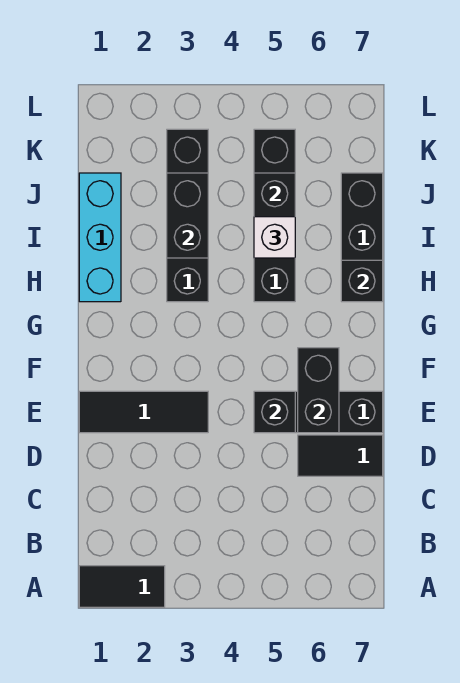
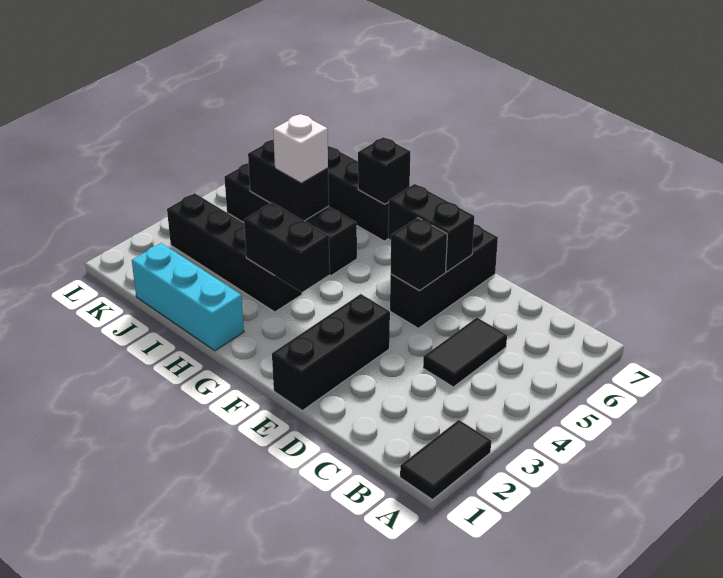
black 1x2 tile [298,435,383,476] -> black 1x2 tile moved to [423,318,507,387]
black 1x3 tile [79,391,208,433] -> black 1x3 brick [272,294,390,410]
black 1x2 brick [167,173,208,258] -> black 1x2 brick moved to [244,203,330,292]

